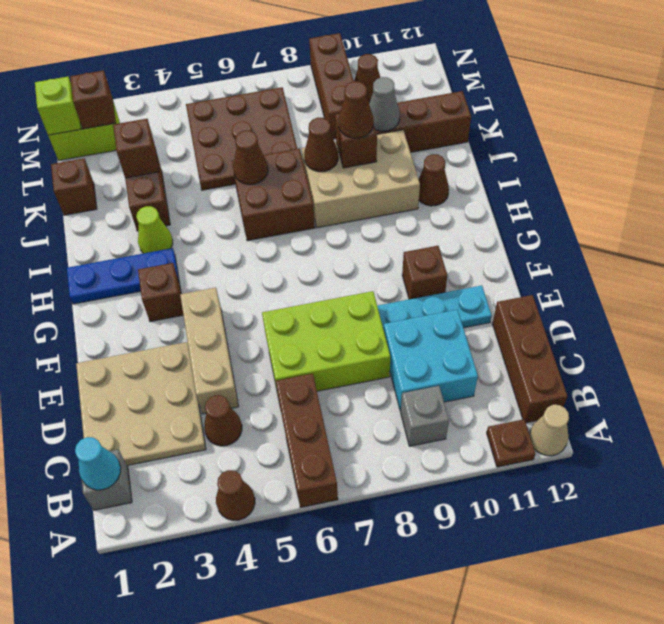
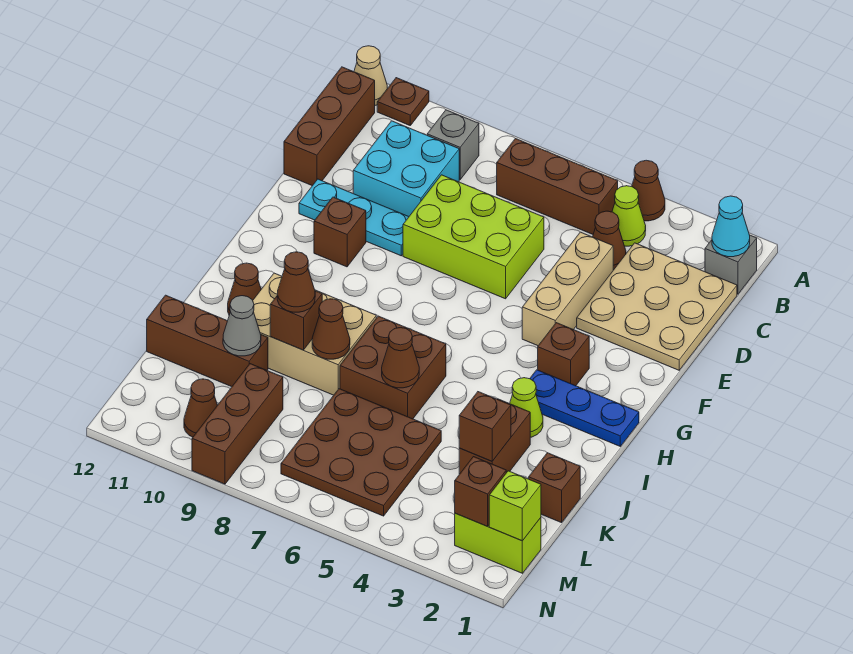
brown 1x3 brick [276,374,338,508] -> brown 1x3 brick turned to [497,138,618,234]
none -> lime 1x1 cone [612,186,646,246]

